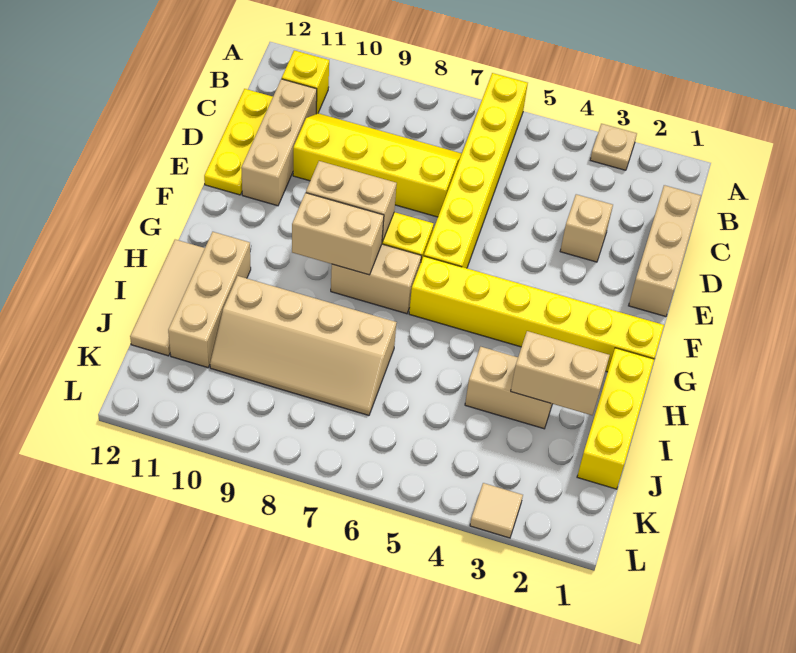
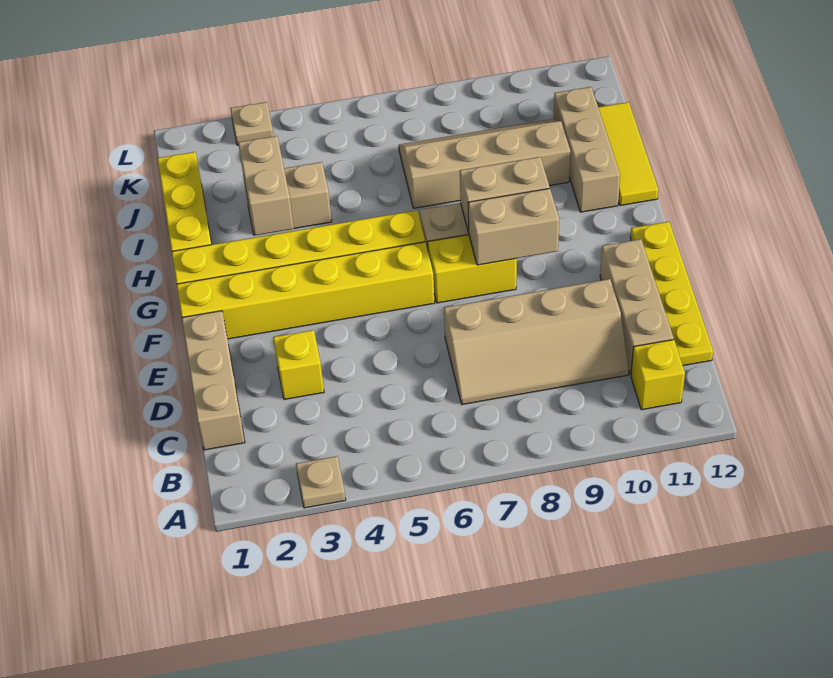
yellow 1x6 brick [424,73,528,268] -> yellow 1x6 brick turned to [177,242,435,339]
yellow 2x4 slope [293,113,462,217] -> tan 2x4 slope [444,279,629,404]
yellow 1x3 plate [204,89,273,195] -> yellow 1x4 plate [630,222,713,366]
tan 1x1 brick [560,194,613,262] -> yellow 1x1 brick [273,330,324,399]
tan 1x3 tile [130,240,205,356] -> yellow 1x3 tile [598,102,658,206]
tan 1x2 brick [511,331,610,415] -> tan 1x2 brick turned to [238,136,294,236]
tan 1x1 tile [470,483,523,538] -> tan 1x1 plate [230,102,273,145]

